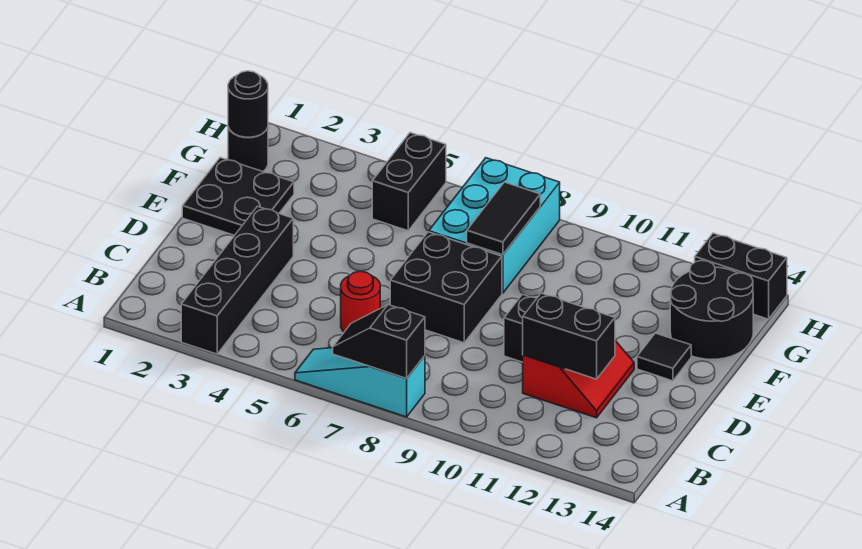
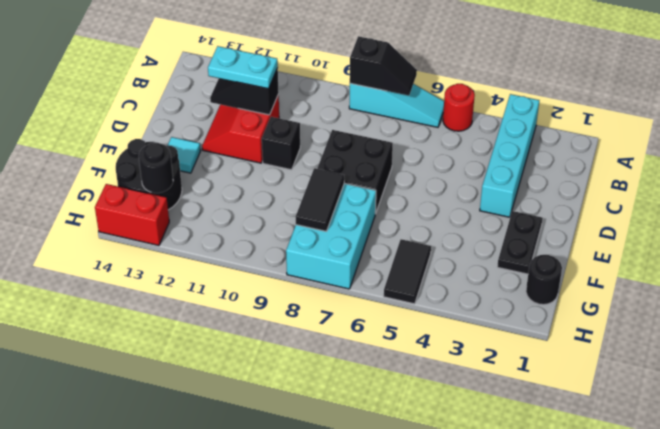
black 1x4 brick [181,206,293,354] -> cyan 1x4 brick [480,94,539,217]
red 1x1 round brick [341,271,380,332] -> red 1x1 round brick moved to [443,84,475,131]
black 1x2 brick [523,293,615,379] -> black 1x2 slope [210,68,279,115]
none -> cyan 1x2 plate [208,46,278,89]
black 2x2 plate [182,158,294,235] -> black 1x2 plate [497,211,543,274]
black 1x1 tile [637,333,691,381] -> cyan 1x1 tile [167,137,201,173]
black 1x1 round brick [228,71,268,137] -> black 1x1 round brick moved to [139,143,173,193]
black 1x2 brick [372,133,446,231] -> black 1x2 tile [384,239,431,304]
black 1x2 brick [695,233,787,319] -> red 1x2 brick [95,184,169,245]

